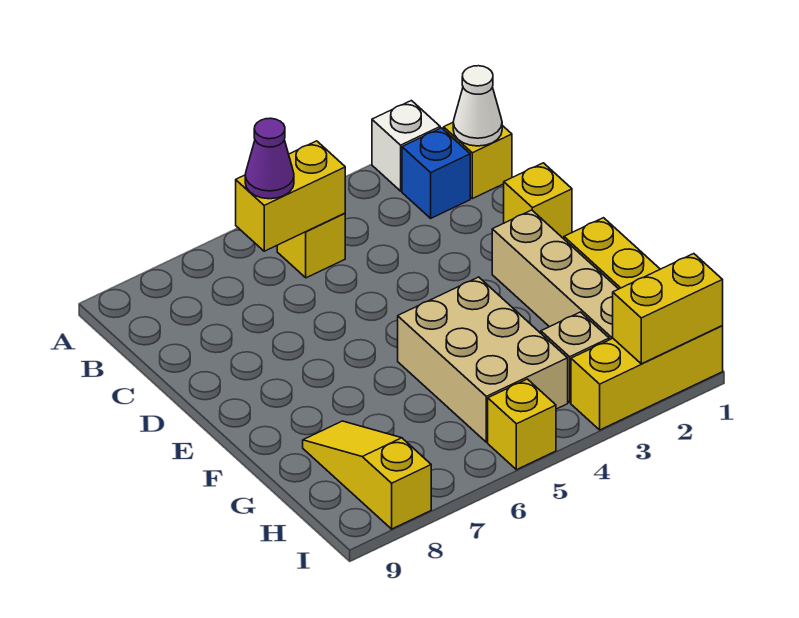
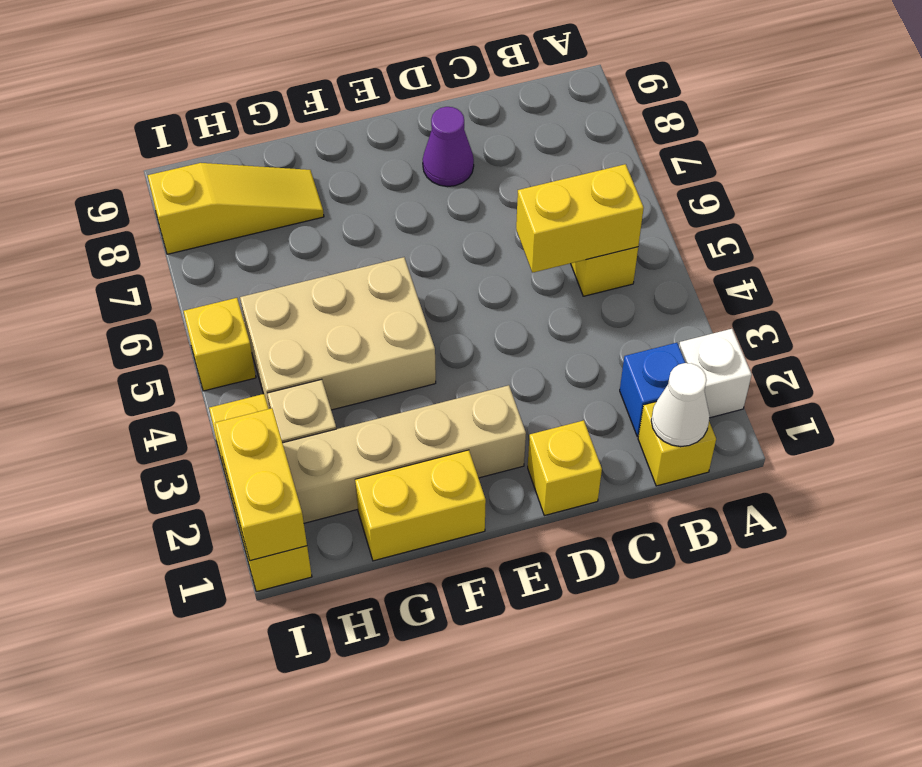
yellow 1x2 brick [236,141,345,251] -> yellow 1x2 brick turned to [516,164,644,273]
purple 1x1 cone [245,118,294,199] -> purple 1x1 cone moved to [423,107,474,187]

